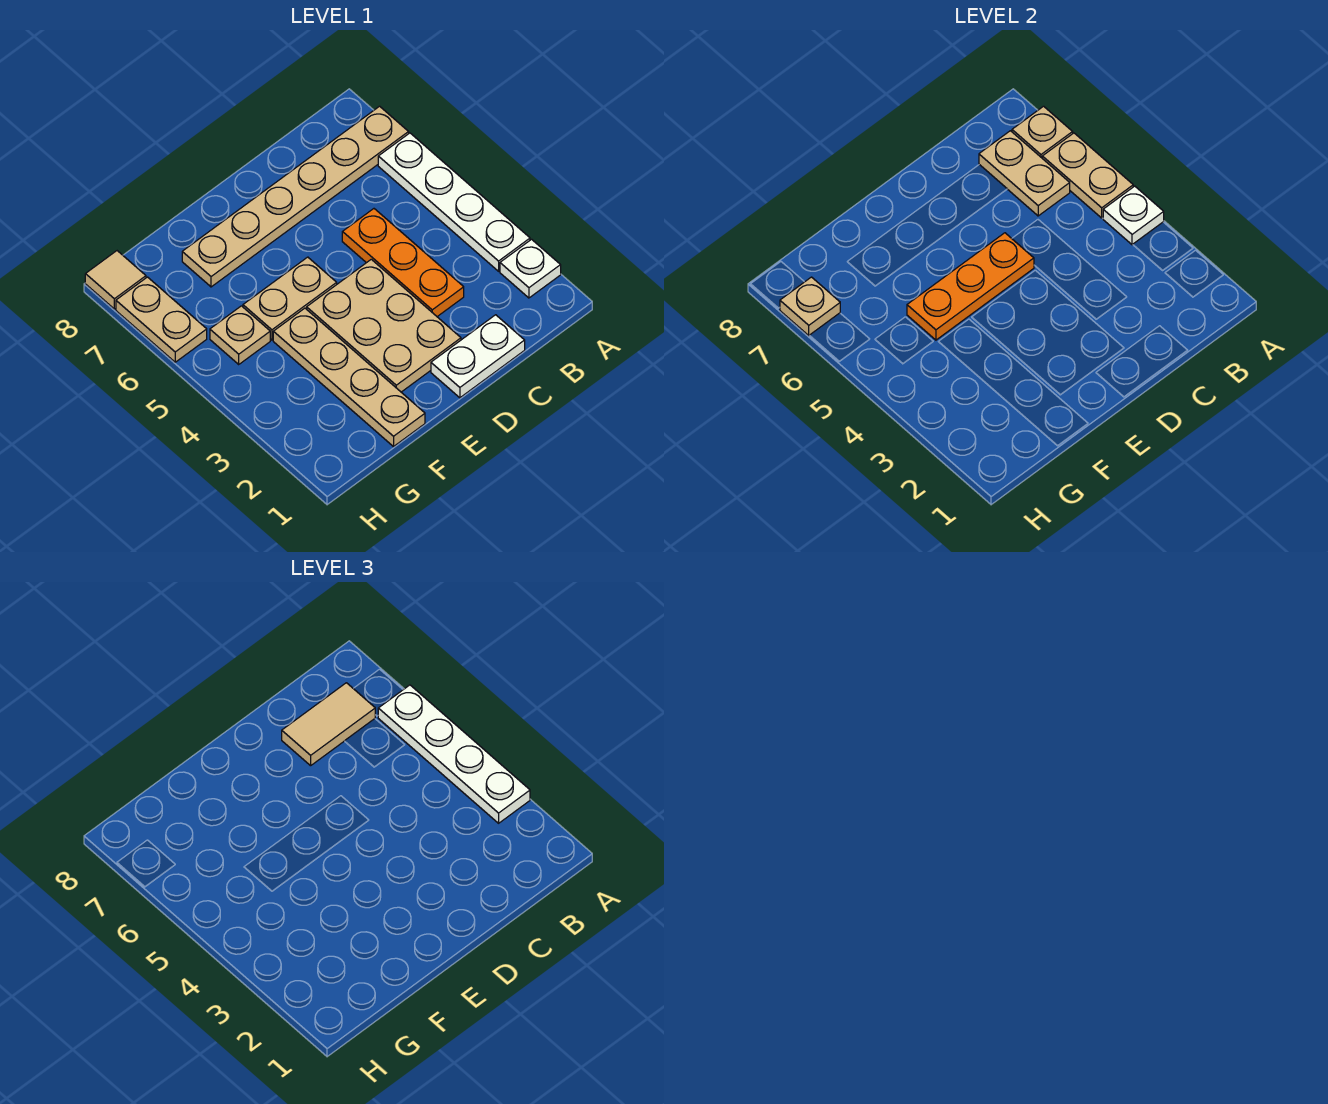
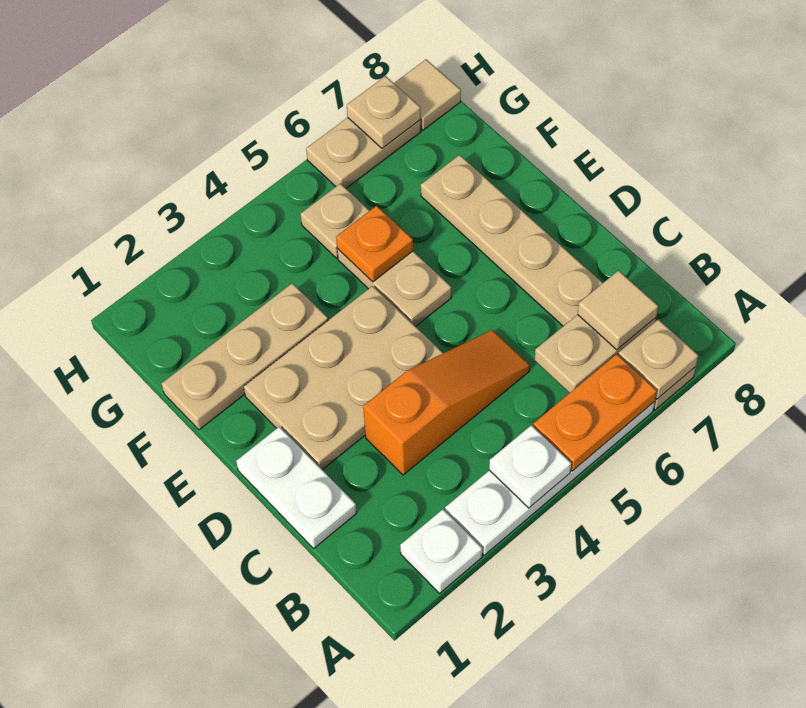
white 1x4 plate [378,685,530,823] -> none
tan 1x2 plate [1042,133,1133,218] -> orange 1x2 plate [533,354,657,471]
tan 1x2 tile [282,683,375,766] -> tan 1x1 tile [578,271,658,350]
orange 1x3 plate [342,209,464,317] -> orange 1x3 slope [363,330,530,475]
orange 1x3 plate [907,233,1034,340] -> orange 1x1 plate [336,206,413,282]
tan 1x4 plate [273,308,425,447] -> tan 1x3 plate [162,283,328,430]

